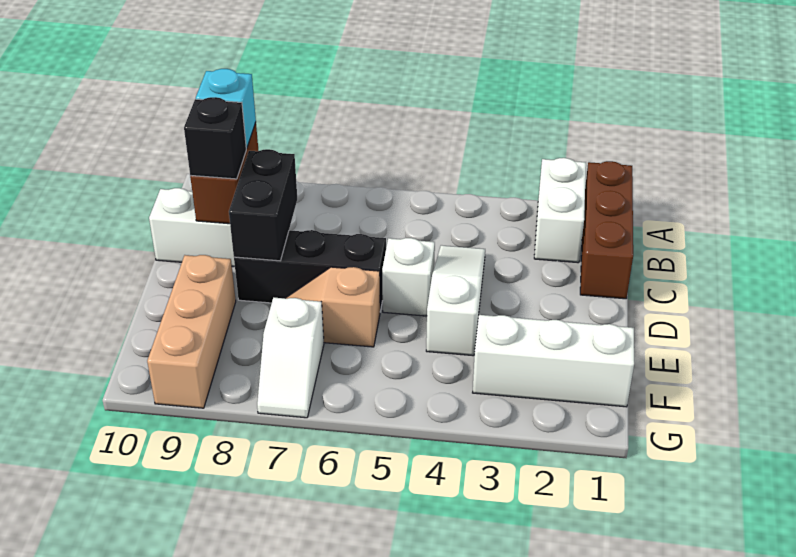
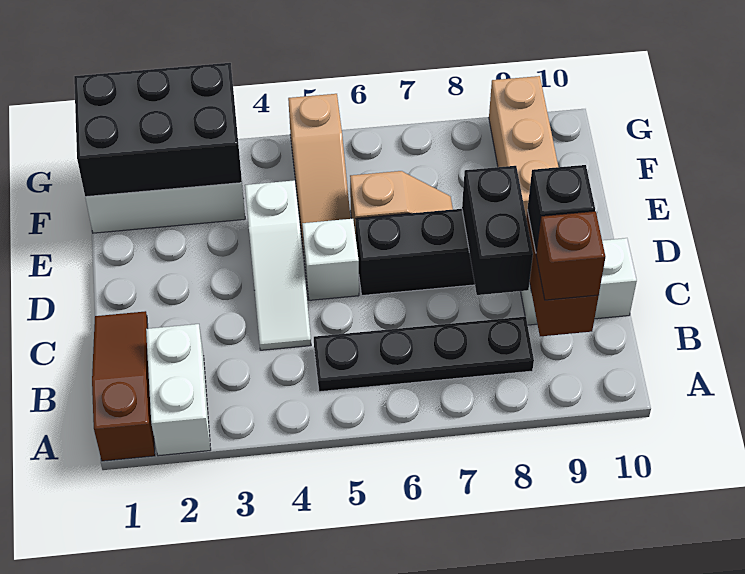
brown 1x3 brick [580,161,633,299] -> brown 1x3 slope [92,311,155,461]
none -> black 1x4 plate [314,317,534,392]
cyan 1x1 brick [196,69,256,149] -> brown 1x1 brick [536,211,605,300]
none -> tan 1x3 slope [288,94,351,252]
none -> black 2x3 brick [74,63,242,197]
white 1x2 slope [257,298,324,418] -> none

